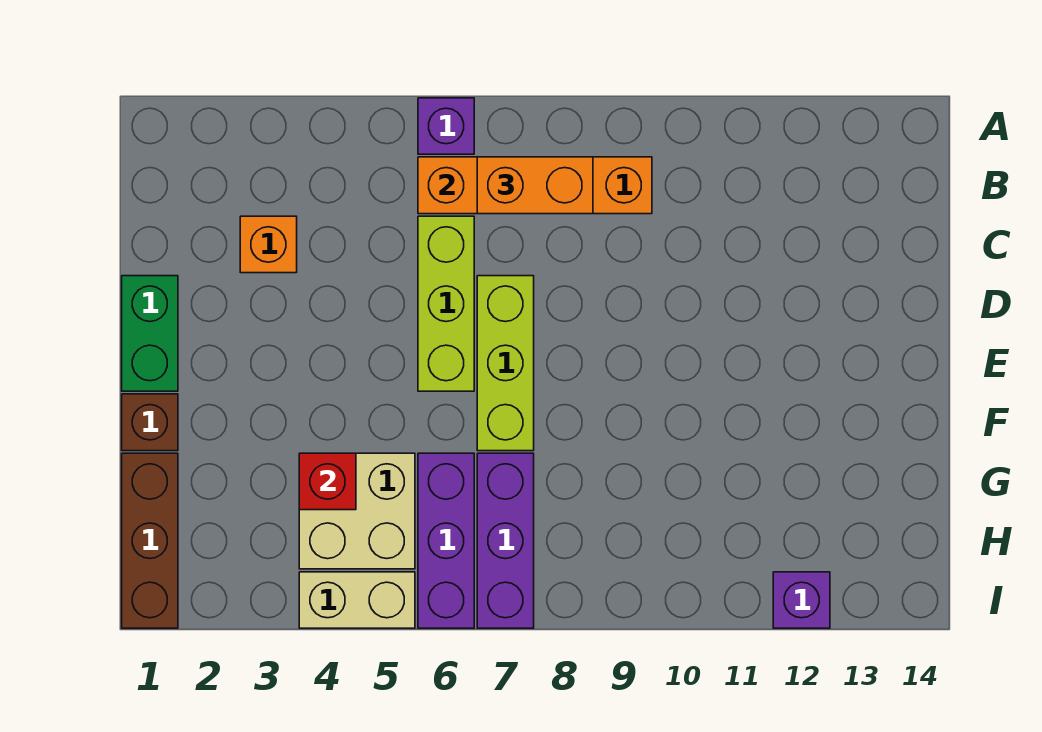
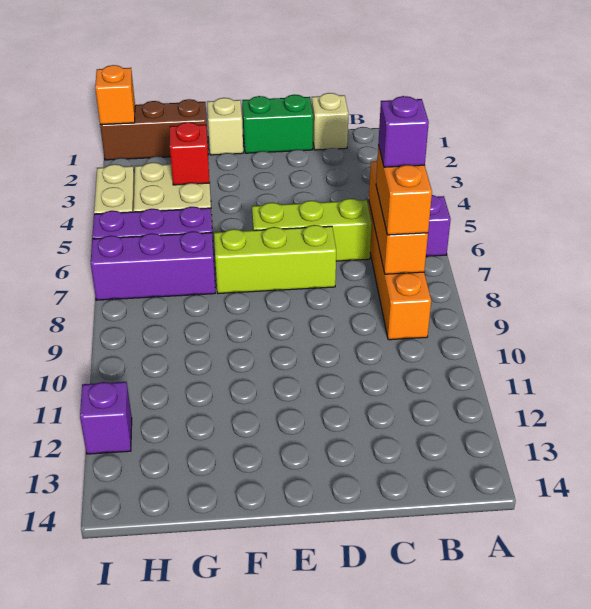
none -> purple 1x1 brick [378,96,429,167]
none -> tan 1x1 brick [312,93,349,150]
orange 1x1 brick [240,216,297,273] -> orange 1x1 brick moved to [95,65,135,124]
brown 1x1 brick [122,394,178,451] -> tan 1x1 brick [207,98,243,155]

